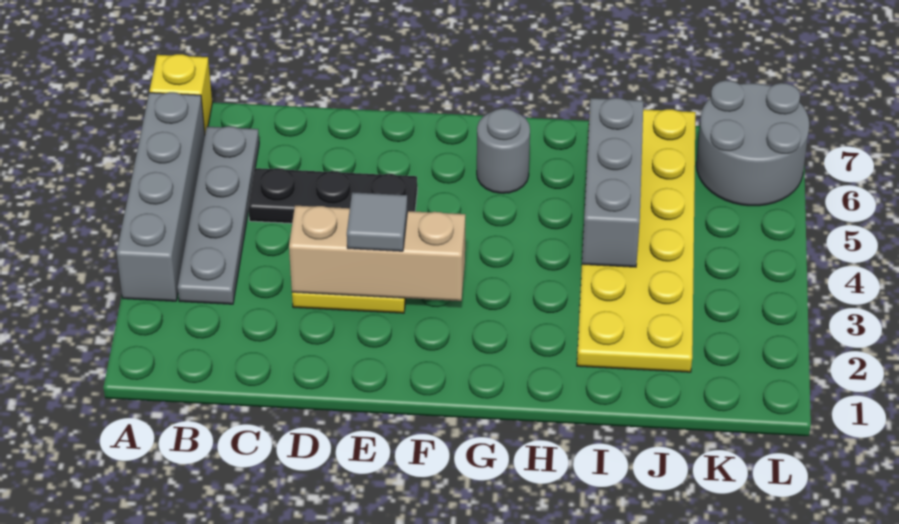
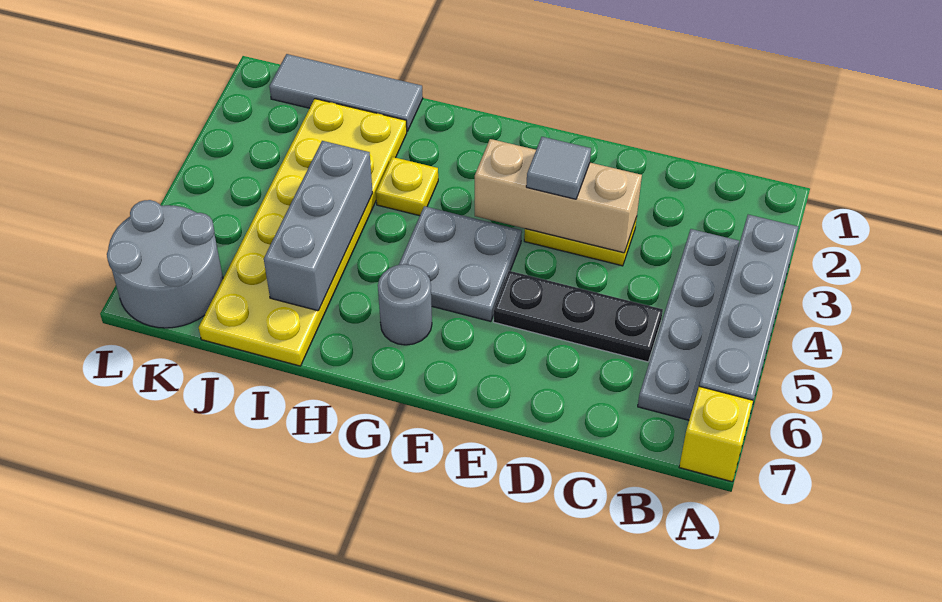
none -> grey 2x2 plate [399,206,522,322]
none -> yellow 1x1 plate [376,157,438,216]
none -> grey 1x3 tile [269,54,423,131]

